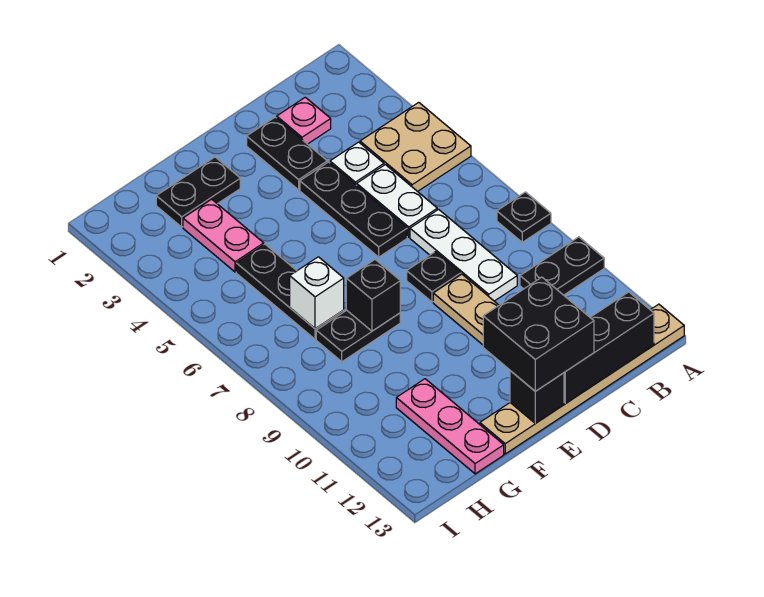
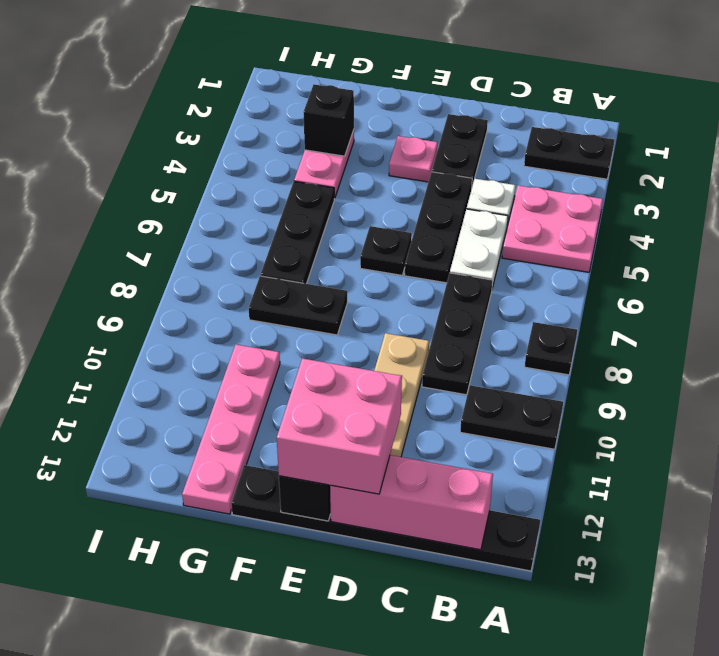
tan 2x2 plate [360,102,471,192] -> pink 2x2 plate [502,185,603,272]
tan 1x6 plate [480,304,684,454] -> black 1x6 plate [231,465,540,571]
black 1x3 brick [564,292,654,404] -> pink 1x3 brick [330,455,493,550]
pink 1x1 plate [277,97,331,144] -> pink 1x1 plate moved to [389,136,438,182]
white 1x3 plate [410,209,517,301] -> black 1x3 plate [422,273,493,395]
black 1x1 plate [407,252,461,302] -> black 1x1 plate moved to [360,226,412,275]
black 2x2 brick [483,277,594,391] -> pink 2x2 brick [277,358,402,494]
black 1x2 plate [156,157,240,227] -> black 1x2 plate moved to [524,127,614,179]
black 1x1 brick [346,260,400,331] -> black 1x1 brick moved to [303,84,354,156]
white 1x1 brick [290,257,344,329] -> none
pink 1x3 plate [396,379,504,474] -> pink 1x4 plate [182,345,280,514]

